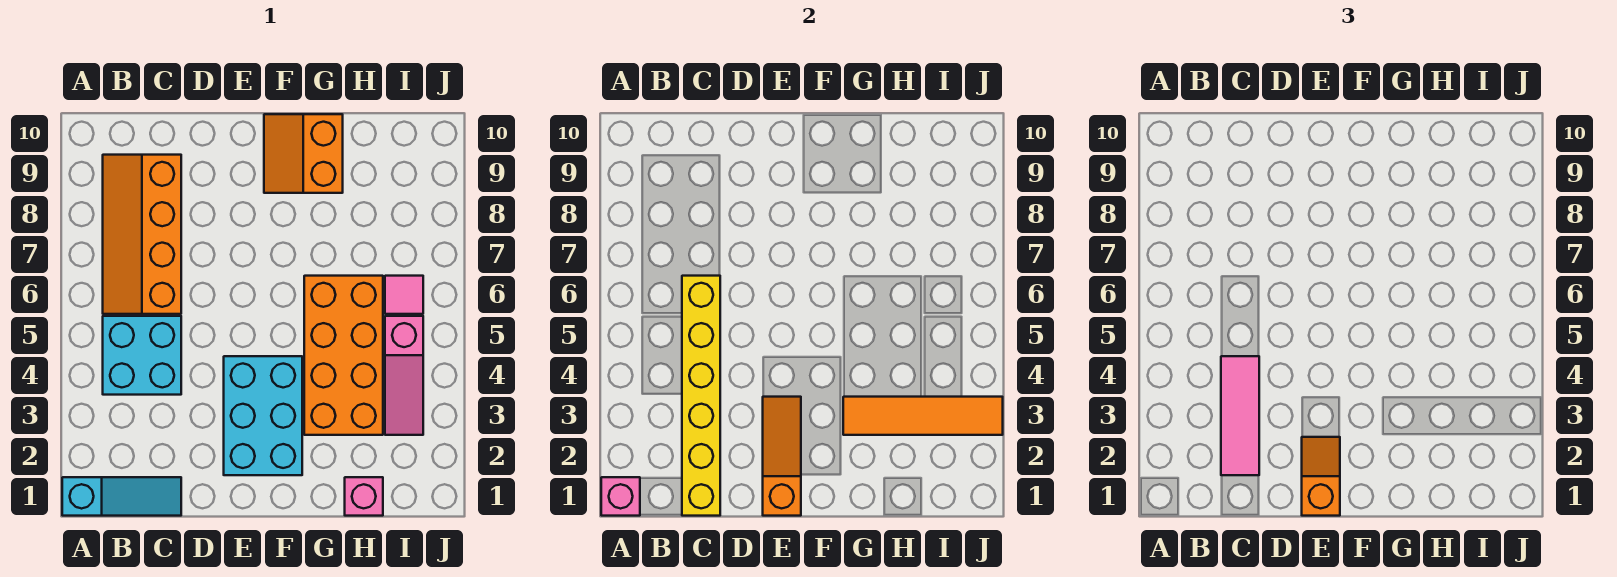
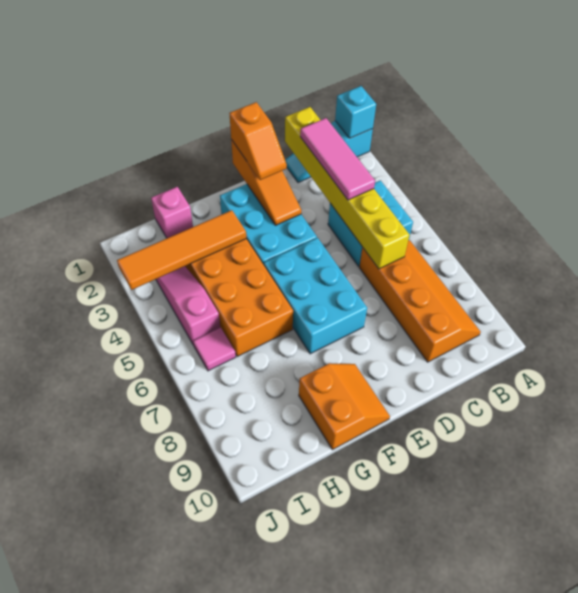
pink 1x1 brick [601,477,640,516] -> cyan 1x1 brick [335,86,376,138]
none -> cyan 2x3 brick [264,238,367,354]

